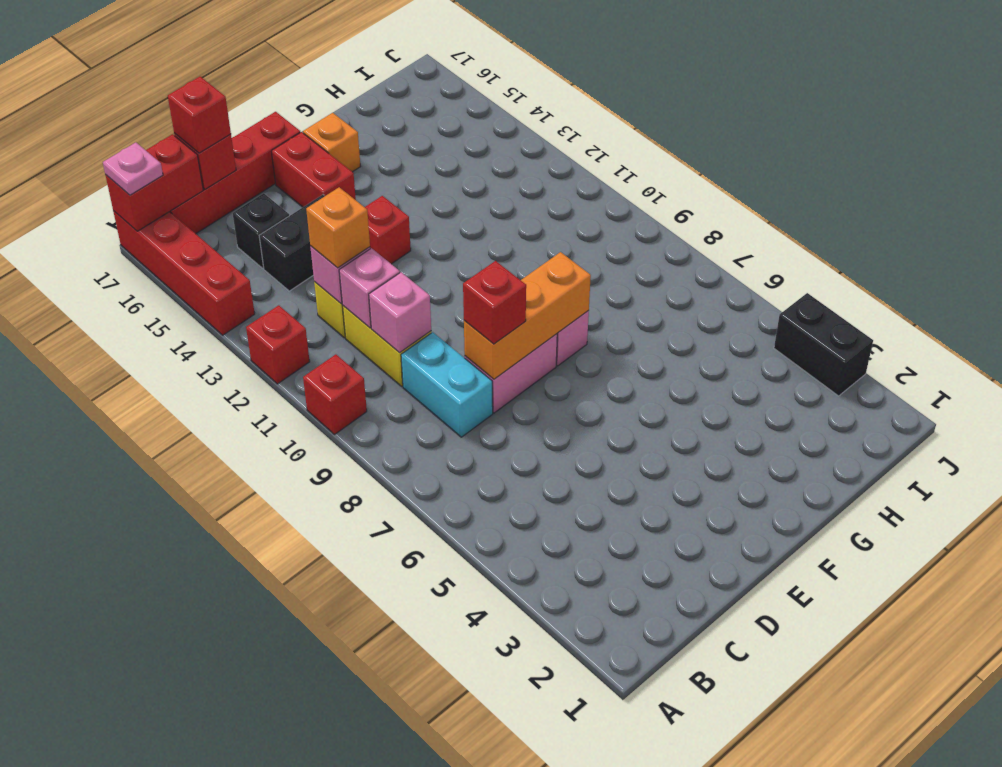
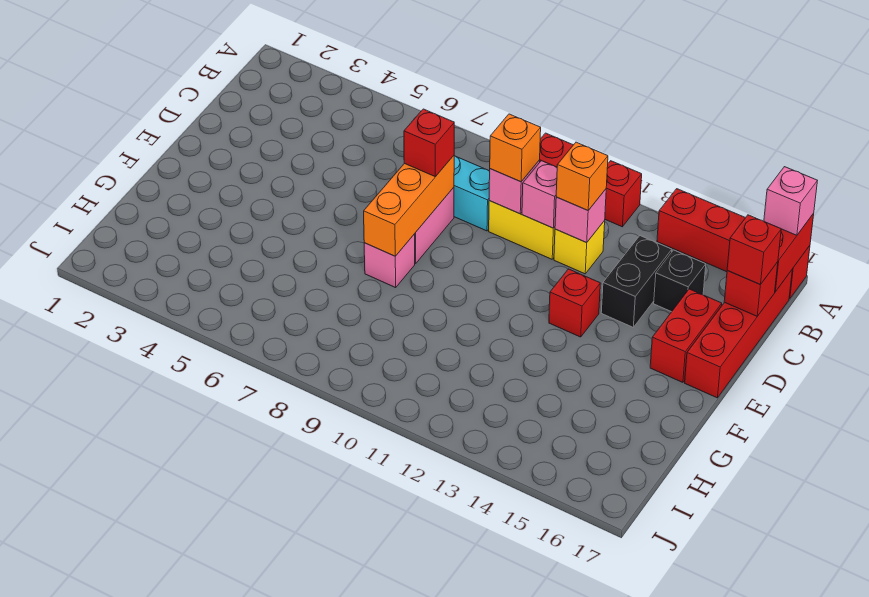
pink 1x1 plate [103,142,163,195] -> pink 1x1 brick [764,167,817,235]
red 1x2 brick [271,132,356,207] -> red 1x2 brick turned to [650,289,722,382]
orange 1x1 brick [303,113,360,172] -> orange 1x1 brick moved to [490,114,541,182]
black 1x2 brick [774,293,873,396] -> none

